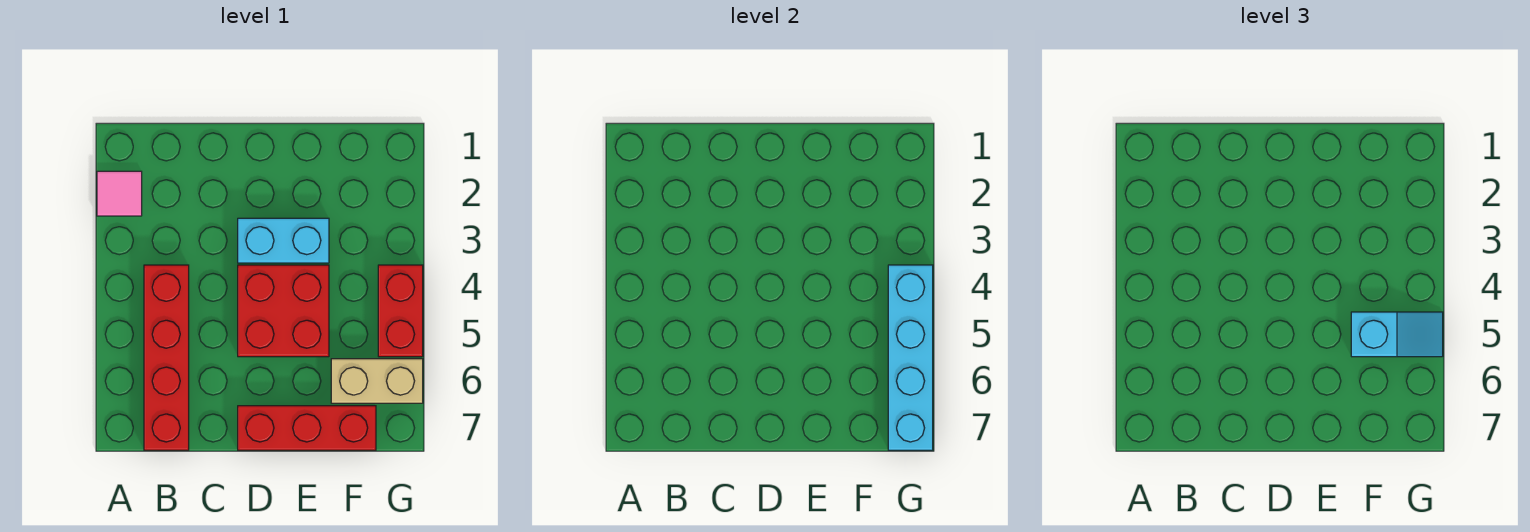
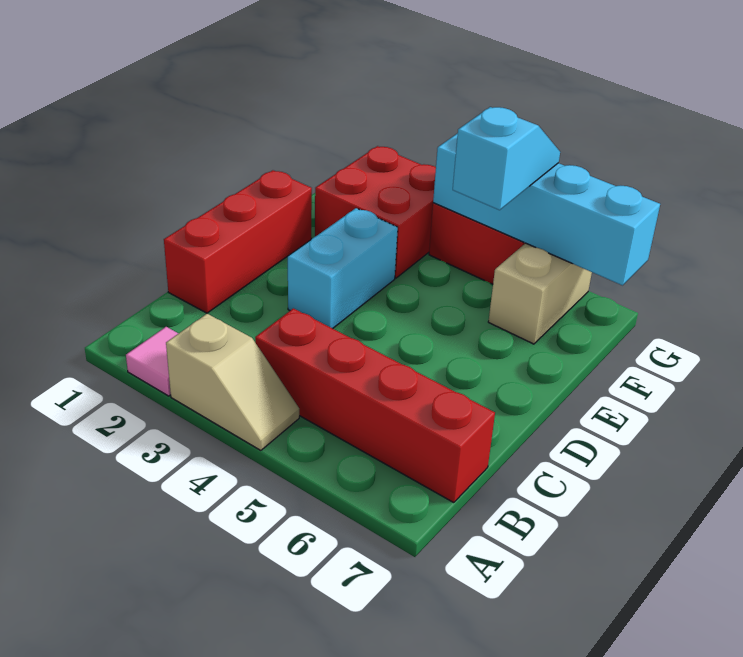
none -> tan 1x2 slope [166,314,299,450]
red 2x2 brick [238,265,329,357] -> red 2x2 brick moved to [315,146,436,278]
red 1x3 brick [238,406,376,450] -> red 1x3 brick moved to [164,170,312,313]

